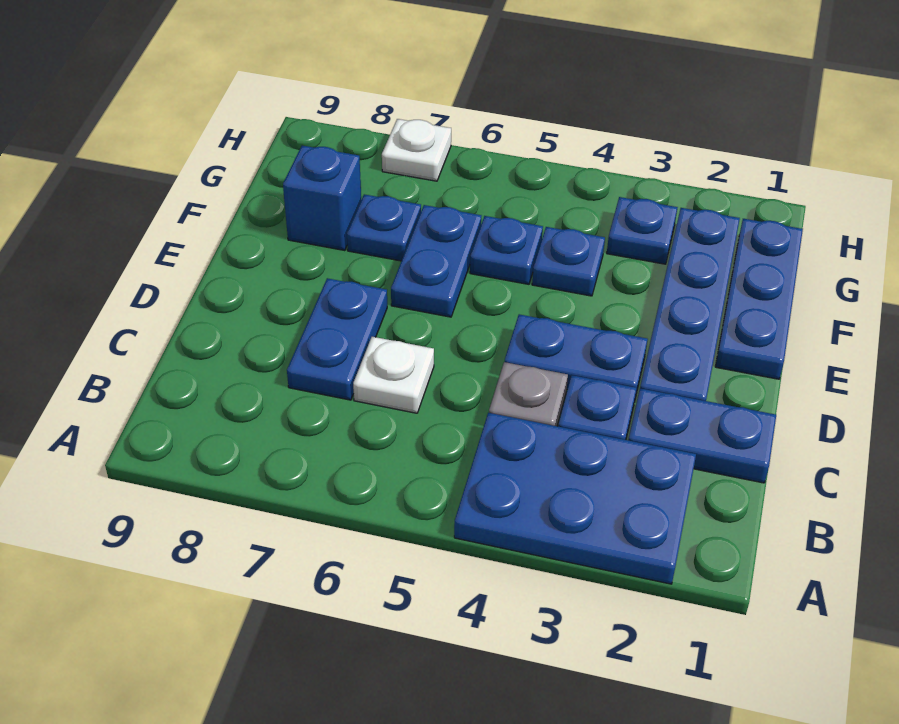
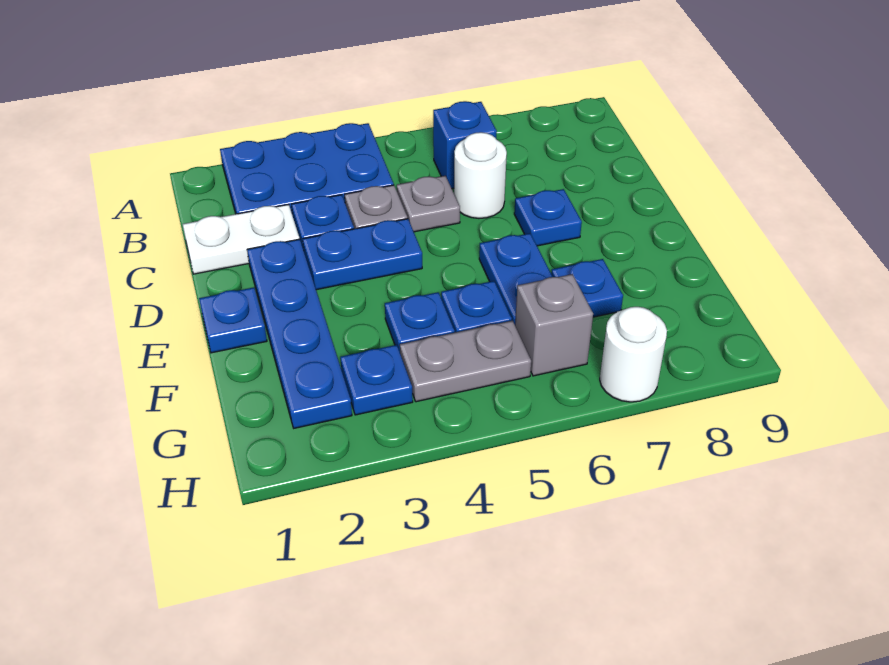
blue 1x2 plate [628,388,776,483] -> white 1x2 plate [183,204,299,274]
none -> grey 1x1 plate [397,176,460,232]
white 1x1 plate [353,337,434,413] -> white 1x1 round brick [454,132,507,218]
blue 1x2 plate [287,278,387,400] -> blue 1x1 plate [514,189,582,246]
blue 1x3 plate [715,219,803,379] -> blue 1x1 plate [199,288,267,353]
blue 1x1 brick [283,146,361,251] -> blue 1x1 brick moved to [433,101,497,189]
none -> grey 1x2 plate [400,321,531,402]
none -> grey 1x1 brick [515,274,593,376]
white 1x1 plate [382,119,451,181] -> white 1x1 round brick [600,307,667,402]

